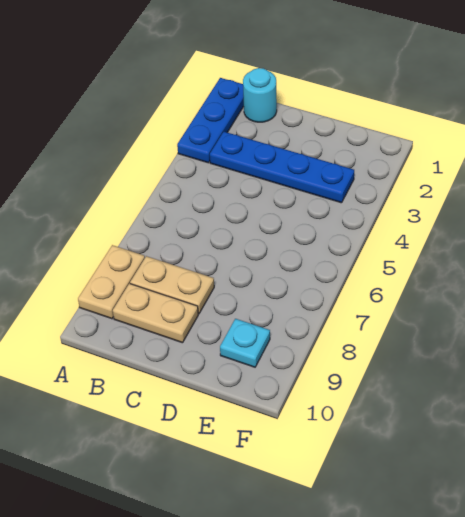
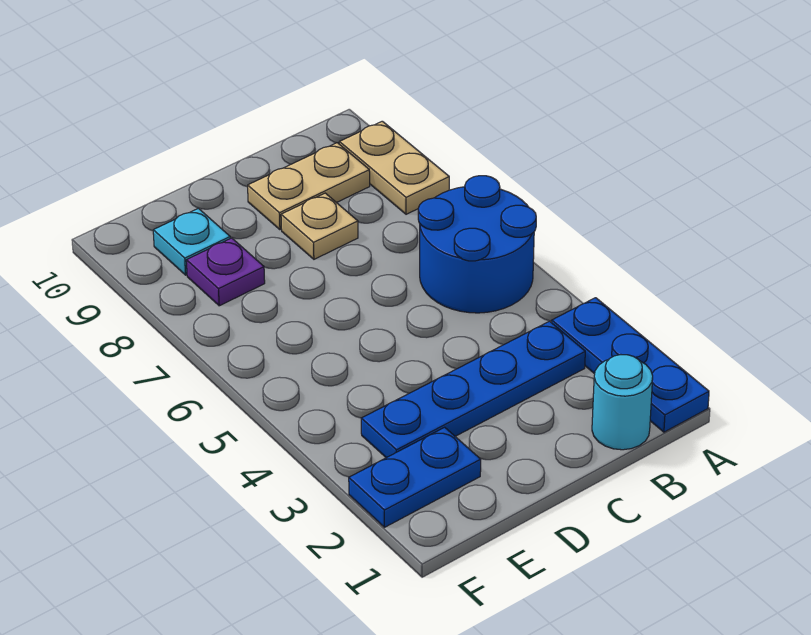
none -> blue 2x2 round brick [418,176,536,313]
tan 1x2 plate [130,256,214,314] -> tan 1x1 plate [281,193,358,259]
none -> blue 1x2 plate [349,427,481,527]
none -> purple 1x1 plate [186,238,265,306]

